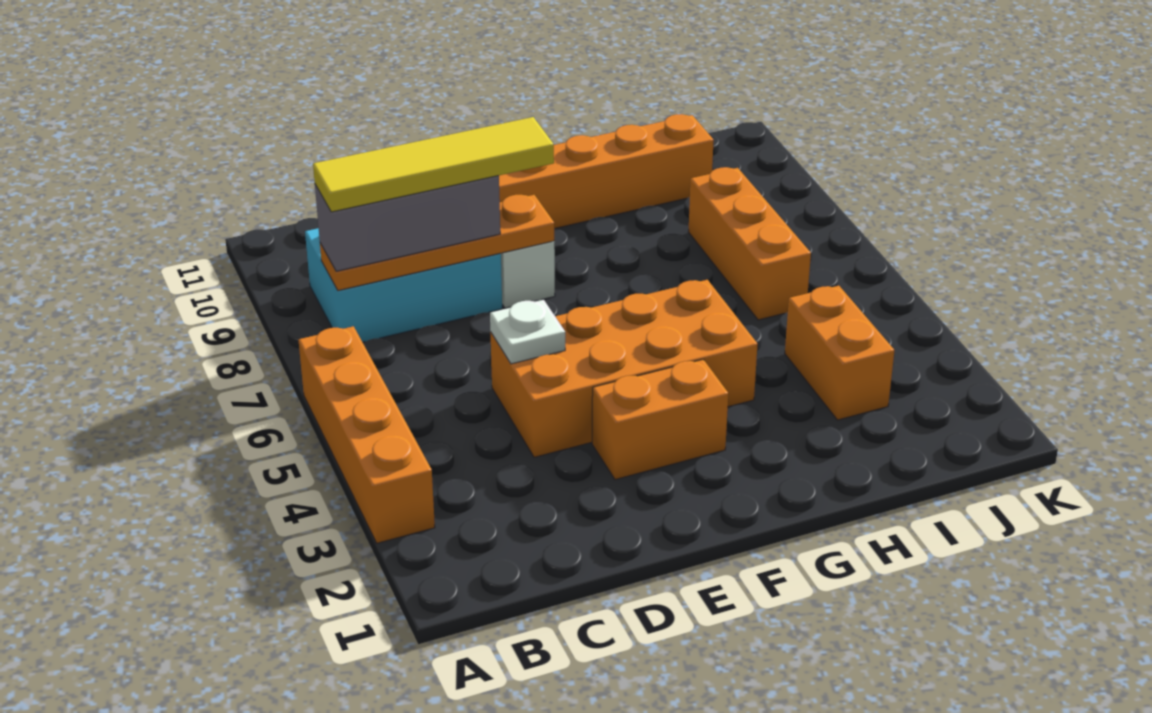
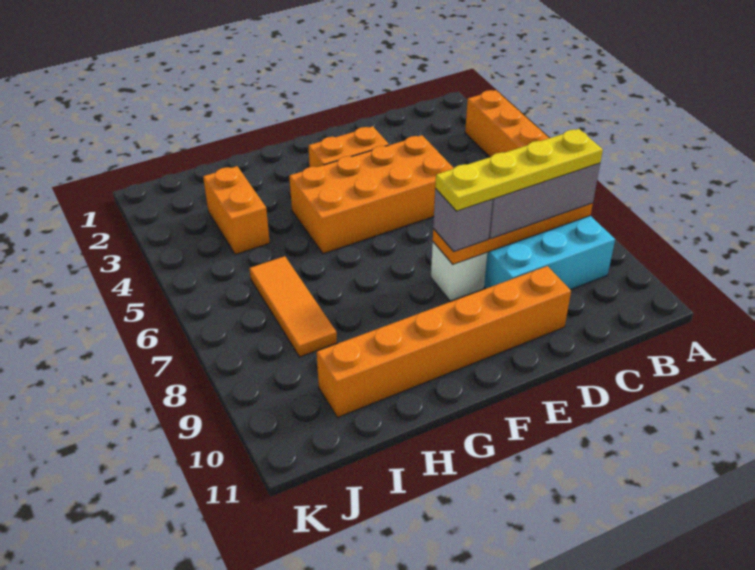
yellow 1x4 tile [313,117,554,212] -> yellow 1x4 plate [435,129,603,211]
white 1x1 plate [490,300,565,364] -> none
none -> grey 1x1 brick [433,189,493,251]
orange 1x3 brick [688,167,811,320] -> orange 1x3 tile [249,256,337,357]

